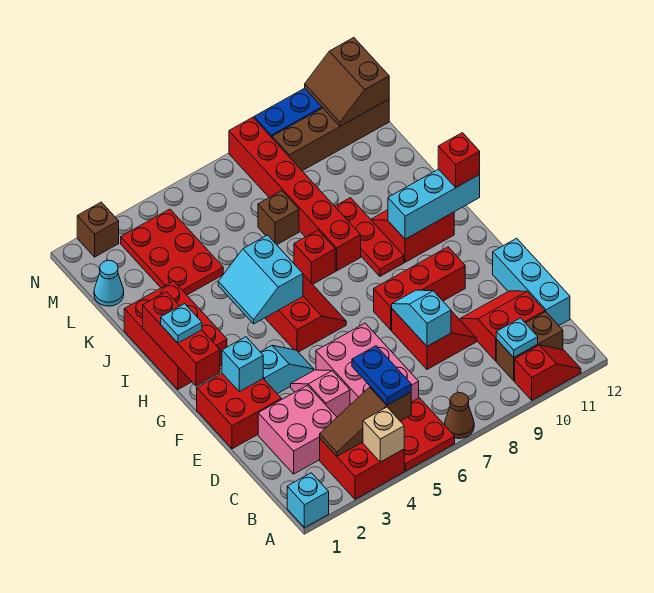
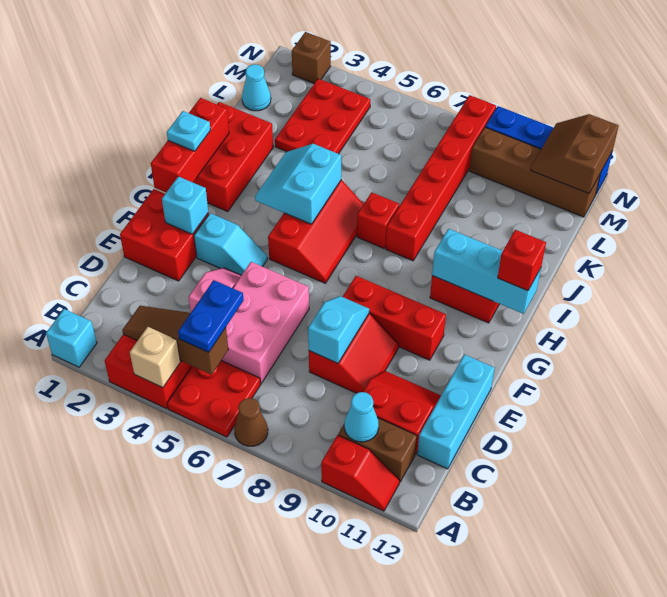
cyan 1x1 plate [496,318,538,357] -> cyan 1x1 cone [344,392,379,442]
pink 2x2 brick [258,385,337,474] -> none
red 1x3 plate [335,198,404,276] -> none
brown 1x1 brick [258,191,299,245] -> none

